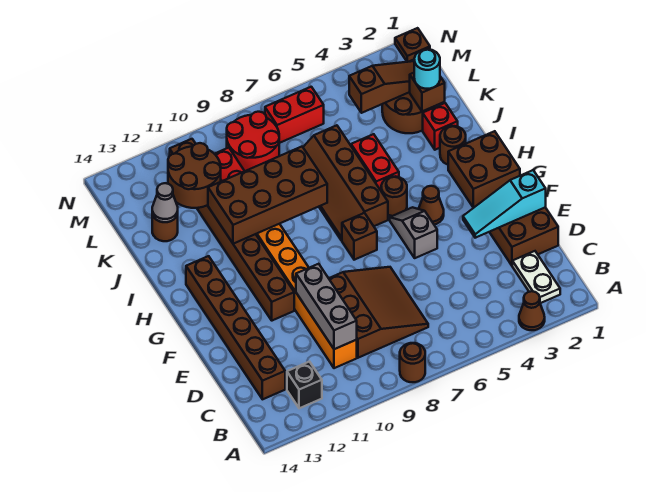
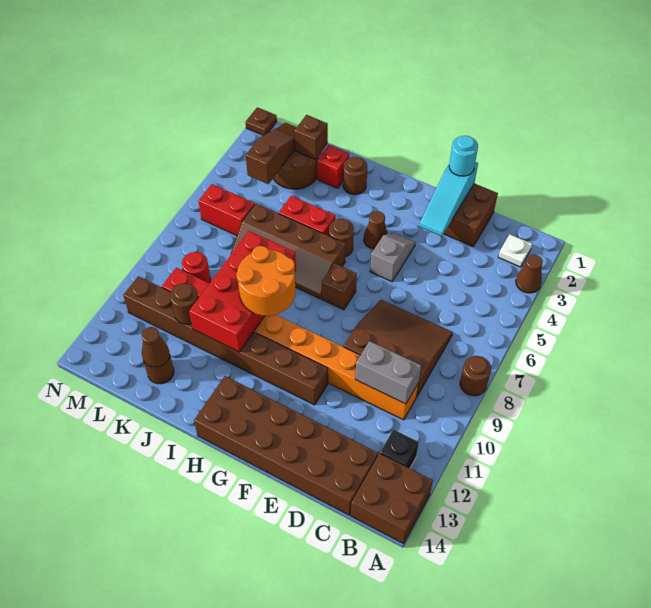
white 1x2 plate [512,251,560,303] -> white 1x1 plate [498,234,532,267]
grey 1x3 brick [296,264,357,349] -> grey 1x2 brick [355,341,421,404]
brown 1x6 brick [186,256,285,399] -> brown 2x6 brick [194,376,378,515]
grey 1x2 slope [390,207,437,258] -> grey 1x2 slope turned to [370,233,415,282]
brown 2x2 brick [448,131,520,208] -> brown 2x2 brick moved to [351,454,433,544]
none -> orange 2x2 round brick [236,246,295,316]
brown 2x4 brick [208,147,327,244] -> red 2x4 brick [189,231,296,352]
cyan 1x1 round brick [414,49,440,89] -> cyan 1x1 round brick moved to [449,136,478,176]
brown 2x2 round brick [168,143,221,208] -> brown 1x1 round brick [170,284,198,324]
grey 1x1 cone [152,183,178,222] -> brown 1x1 cone [142,327,170,367]
red 2x2 round brick [227,112,279,171] -> red 1x1 round brick [182,252,211,283]
red 1x2 brick [265,87,324,143] -> red 1x2 brick turned to [199,184,255,236]

